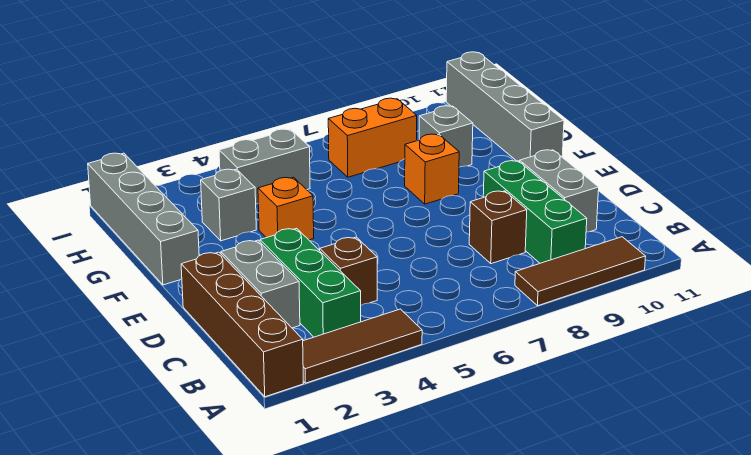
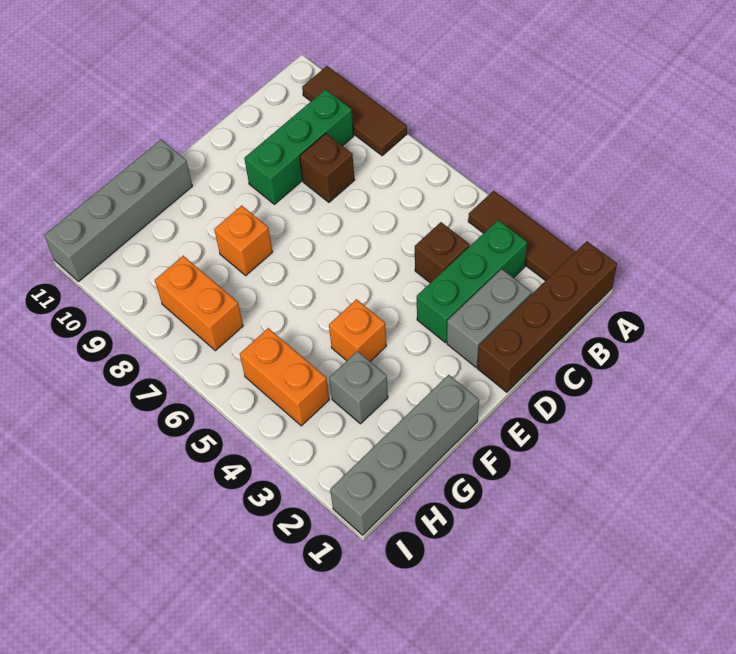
grey 1x2 brick [520,150,599,232] -> none
grey 1x1 brick [419,106,473,167] -> none
grey 1x2 brick [219,129,310,204] -> orange 1x2 brick [240,328,329,426]

